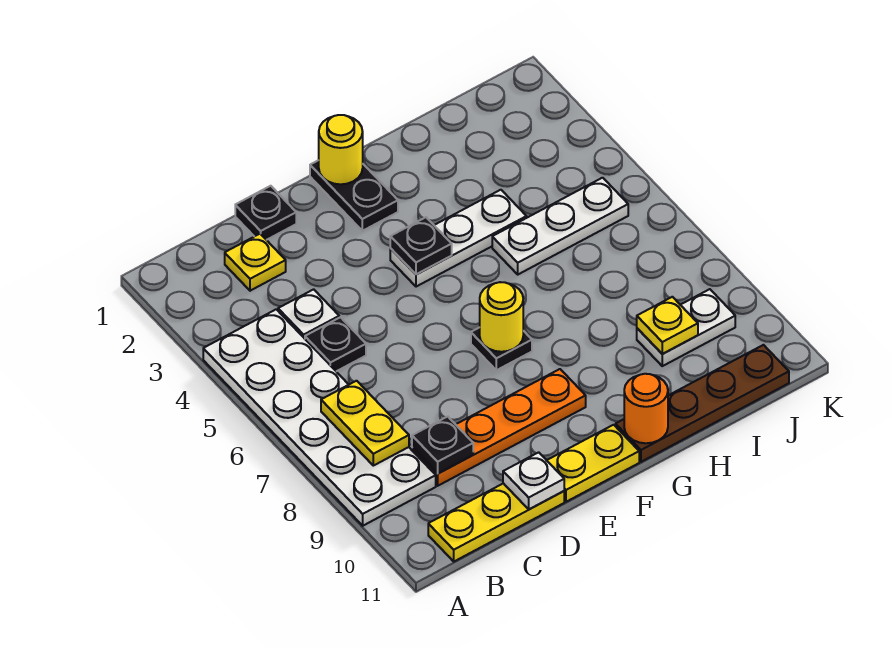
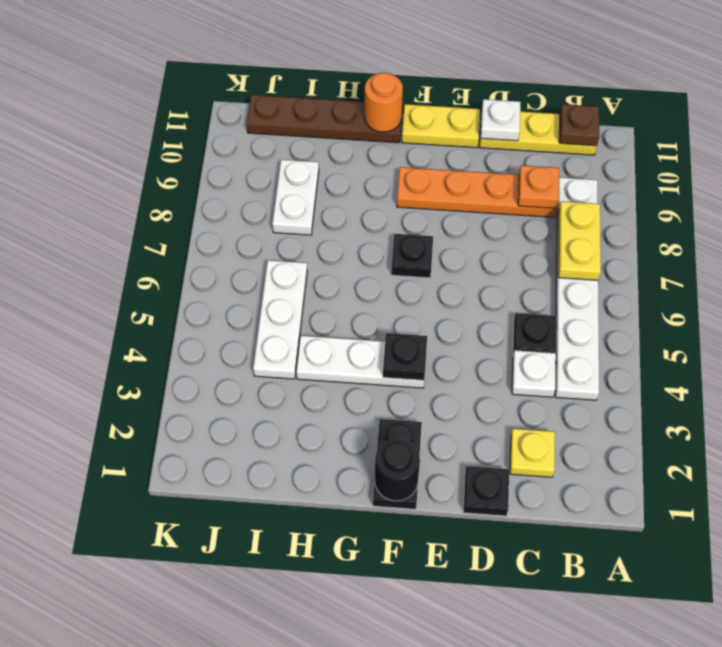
white 2x6 plate [203,309,436,526] -> white 1x6 plate [555,177,599,400]
none -> brown 1x1 plate [559,104,599,146]
black 1x1 plate [412,416,473,474] -> orange 1x1 plate [518,165,559,208]
yellow 1x1 round brick [319,115,363,184] -> black 1x1 round brick [375,439,420,501]
yellow 1x1 round brick [480,282,523,352] -> none
white 1x3 plate [492,178,628,274] -> white 1x3 plate turned to [253,260,307,379]
white 1x2 plate [637,289,735,366] -> white 1x2 plate turned to [272,160,319,235]
yellow 1x1 plate [637,297,698,354] -> none

